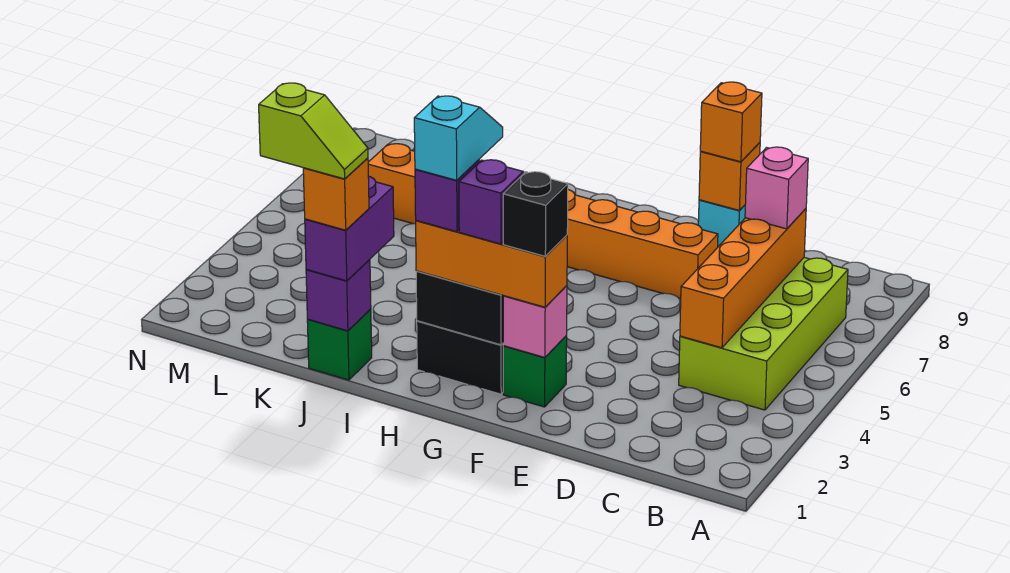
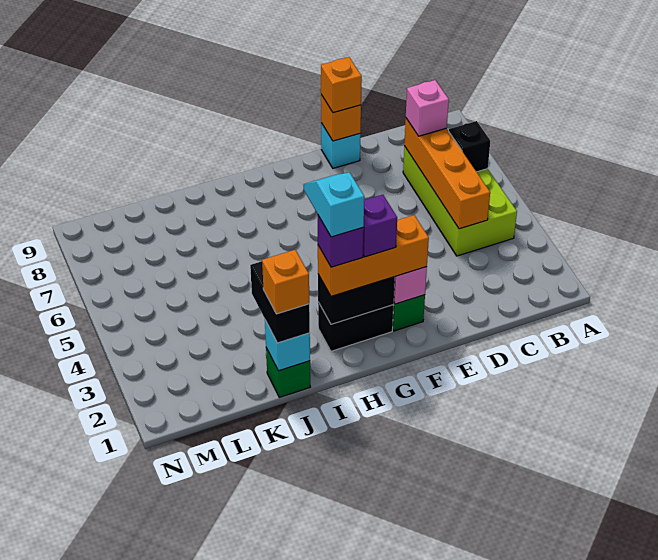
orange 1x8 brick [368,144,718,298] -> none
black 1x1 brick [503,172,568,256] -> black 1x1 brick moved to [449,121,490,172]
purple 1x1 brick [306,260,371,331] -> cyan 1x1 brick [265,320,310,371]
purple 1x2 brick [305,176,394,281] -> black 1x2 brick [250,261,310,343]
lime 1x2 slope [259,83,368,179] -> none

